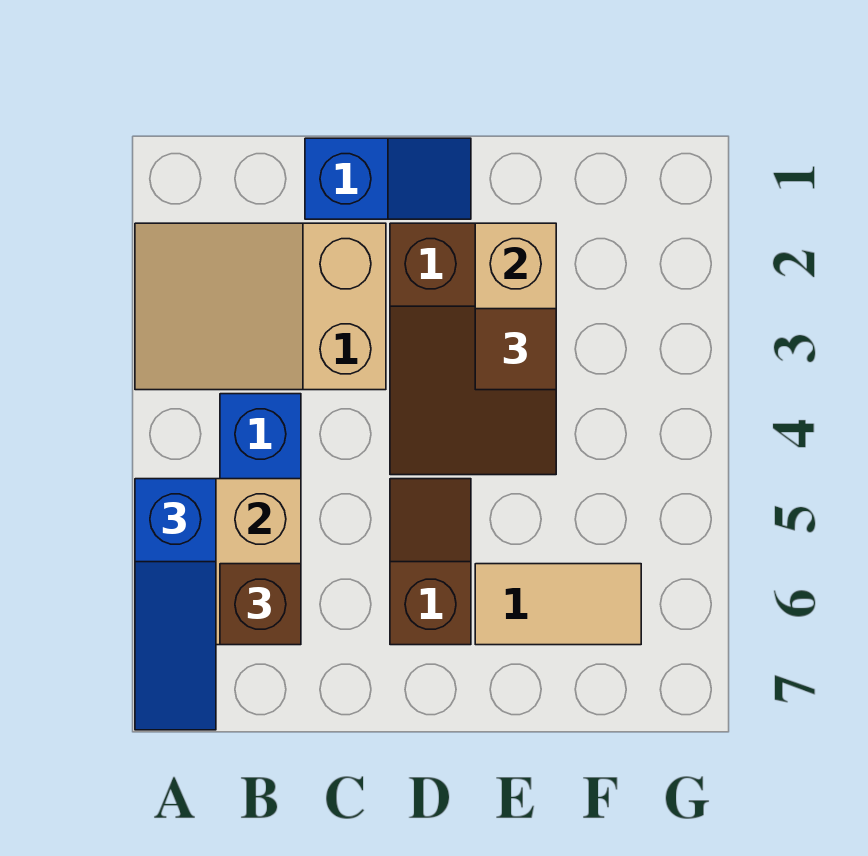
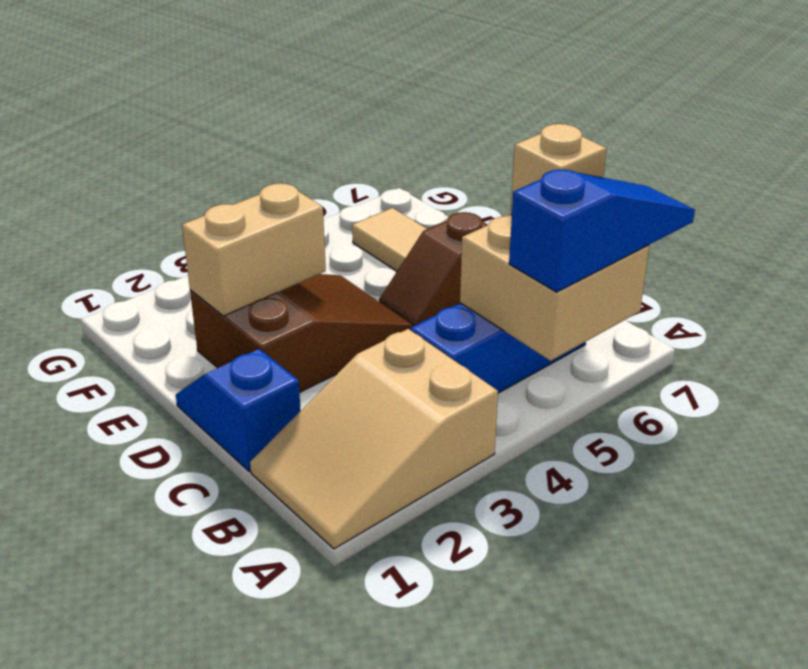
tan 2x3 slope [135,223,386,390] -> tan 2x3 slope turned to [250,329,498,549]
brown 1x1 brick [220,564,301,645] -> tan 1x1 brick [511,124,607,215]
brown 1x1 tile [475,309,556,390] -> none

